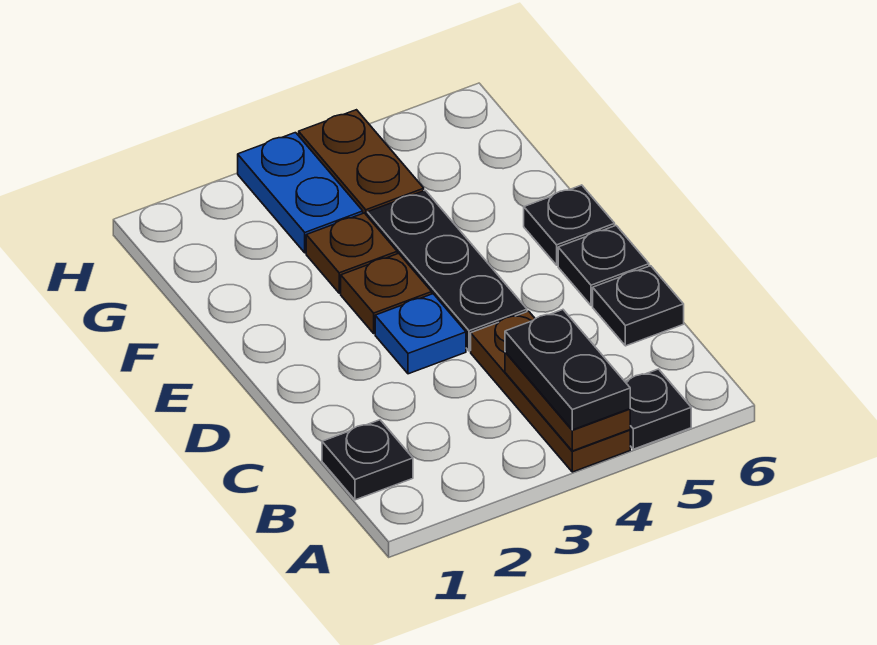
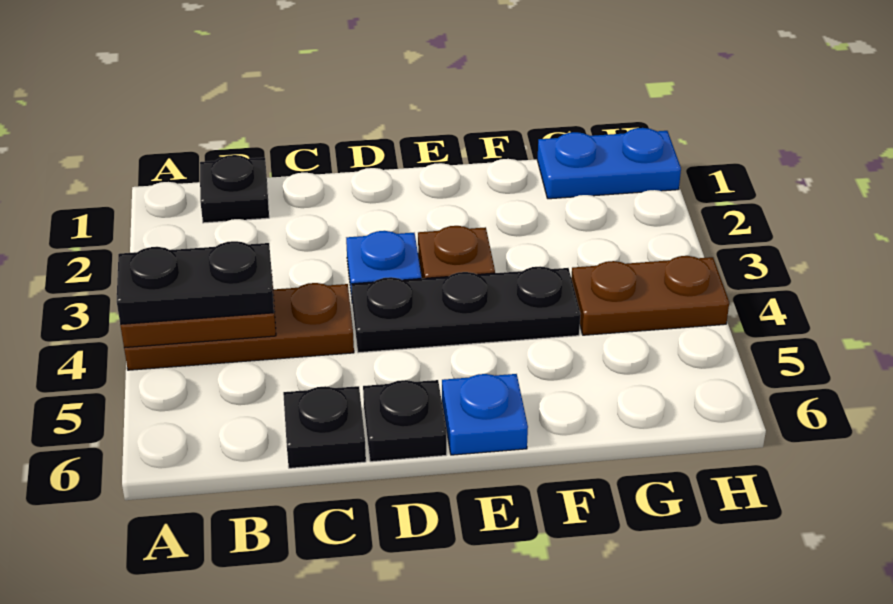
black 1x1 plate [625,369,691,449] -> none
black 1x1 plate [524,185,615,265] -> blue 1x1 plate [442,374,528,455]
brown 1x1 plate [306,213,397,293] -> none
blue 1x2 plate [238,133,363,253] -> blue 1x2 plate moved to [537,128,681,199]

